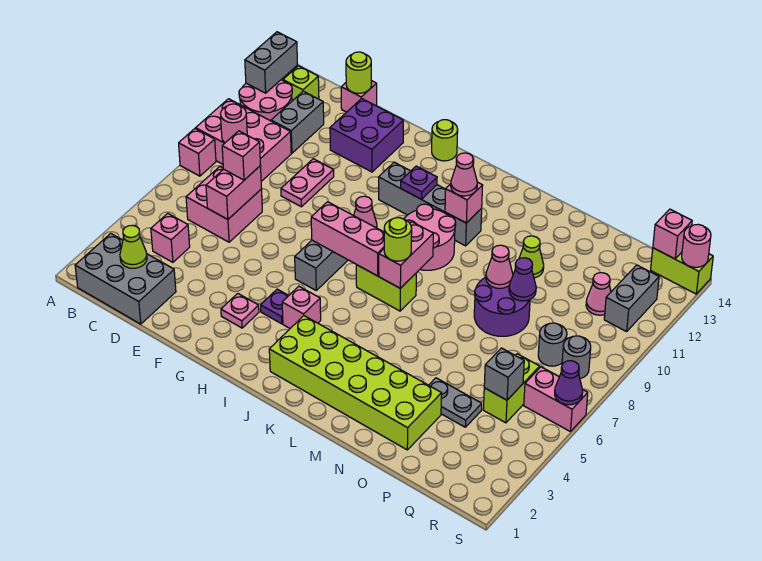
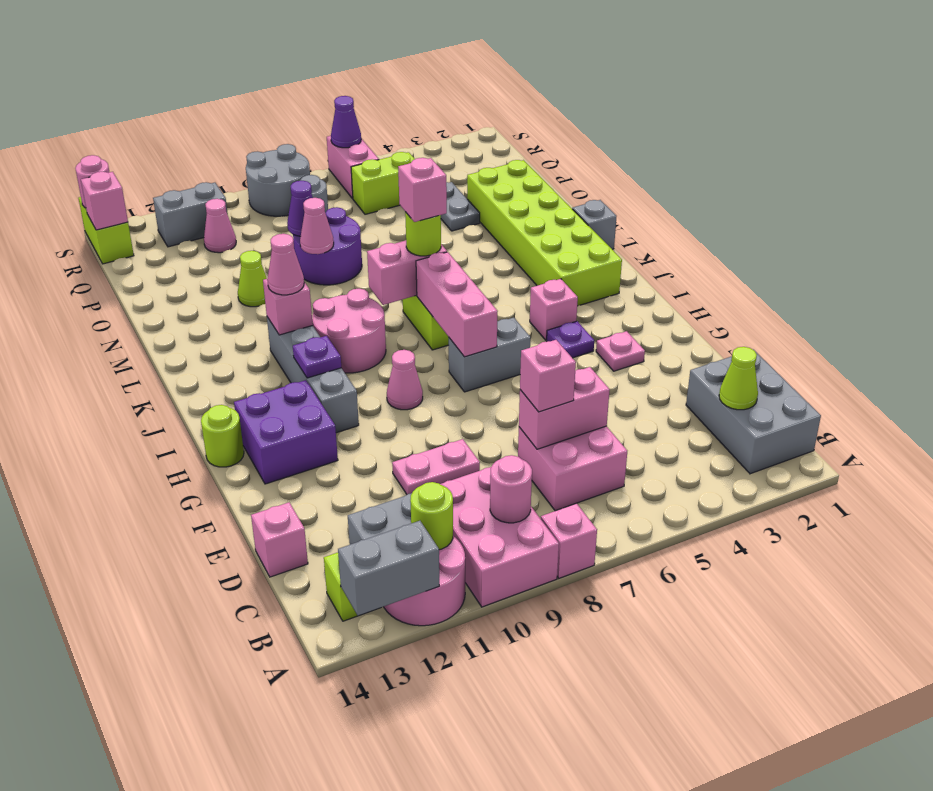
pink 1x1 brick [151,213,190,262] -> pink 1x1 brick moved to [398,158,447,222]
lime 1x1 round brick [346,52,372,93] -> lime 1x1 round brick moved to [410,482,453,550]
purple 2x2 brick [330,99,403,172] -> purple 2x2 brick moved to [234,380,338,484]
grey 1x1 brick [484,348,524,400] -> grey 1x1 brick moved to [572,200,616,249]
grey 1x1 round brick [562,336,591,379] -> grey 2x2 round brick [246,144,310,216]

